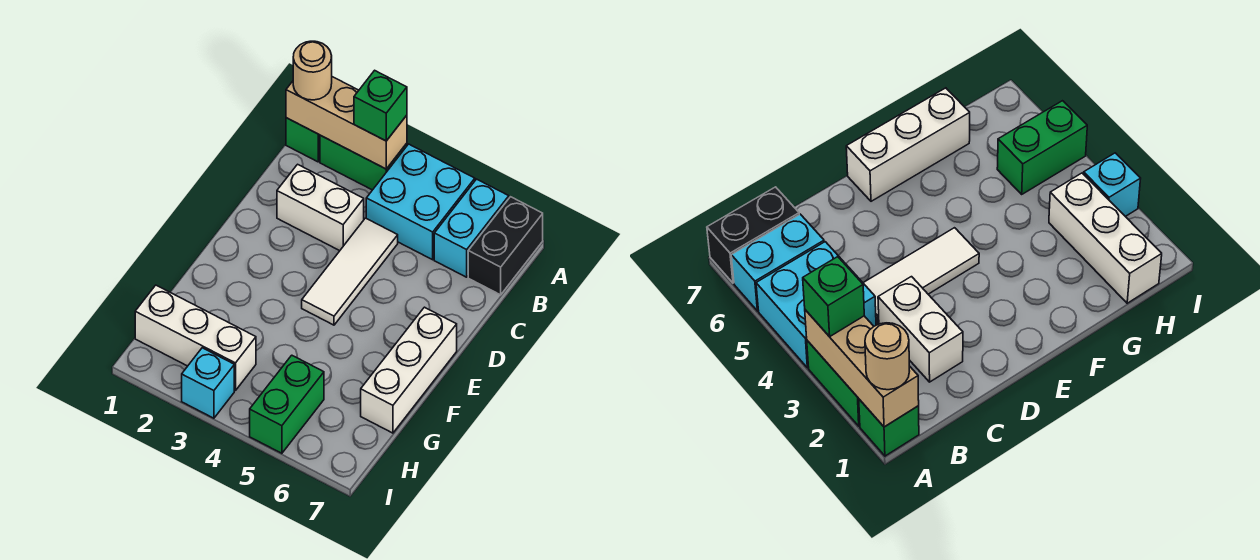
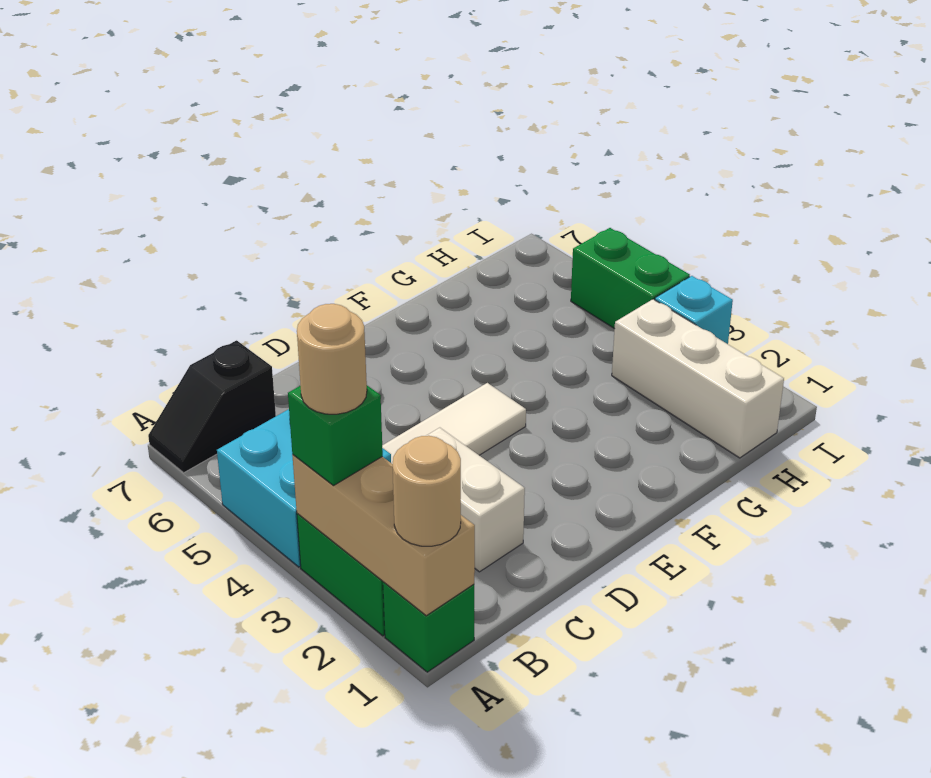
none -> tan 1x1 round brick [297,304,367,414]
cyan 1x2 brick [434,179,509,277] -> none
black 1x2 brick [468,197,543,295] -> black 1x2 slope [148,340,276,473]
white 1x3 brick [361,307,457,433] -> none
green 1x2 brick [250,355,324,453] -> green 1x2 brick turned to [571,228,690,329]

